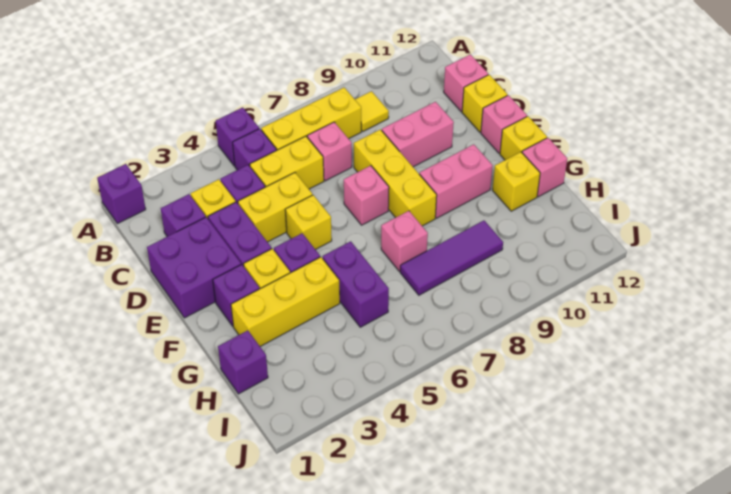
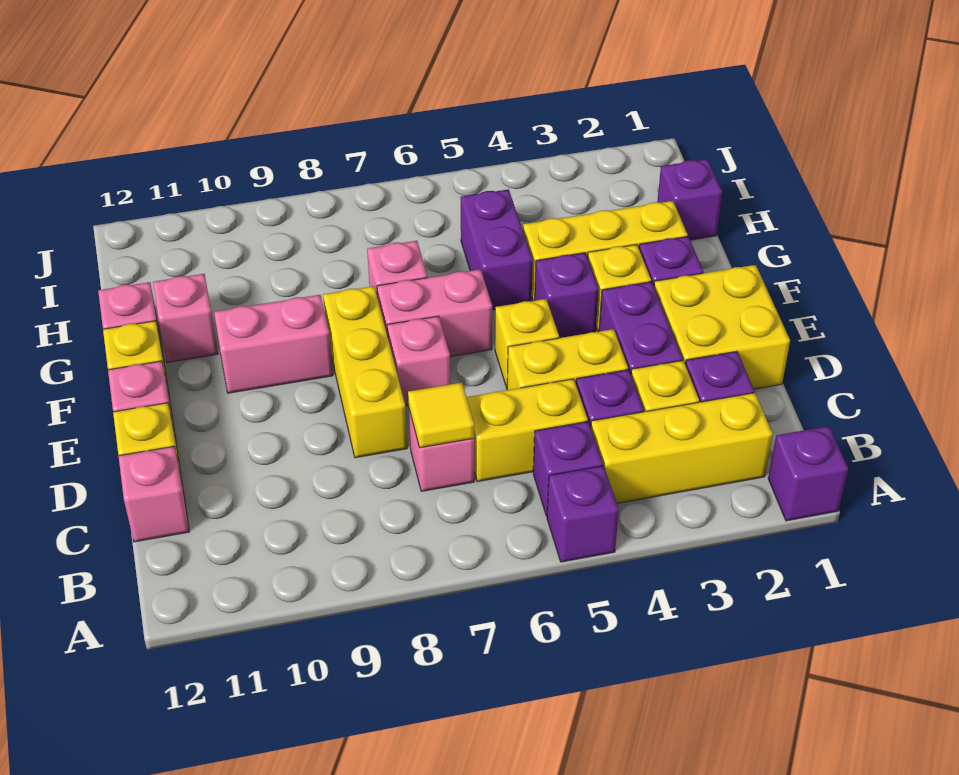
yellow 1x3 brick [261,88,361,150] -> yellow 1x3 brick moved to [591,393,773,503]
yellow 1x1 tile [355,91,389,131] -> yellow 1x1 tile moved to [408,383,474,448]
purple 2x2 brick [147,217,241,318] -> yellow 2x2 brick [654,265,790,389]
pink 1x2 brick [382,102,454,167] -> pink 1x2 brick moved to [377,269,492,357]
yellow 1x1 brick [493,152,540,211] -> pink 1x1 brick [153,274,218,362]
purple 1x3 tile [400,221,503,295] -> none

